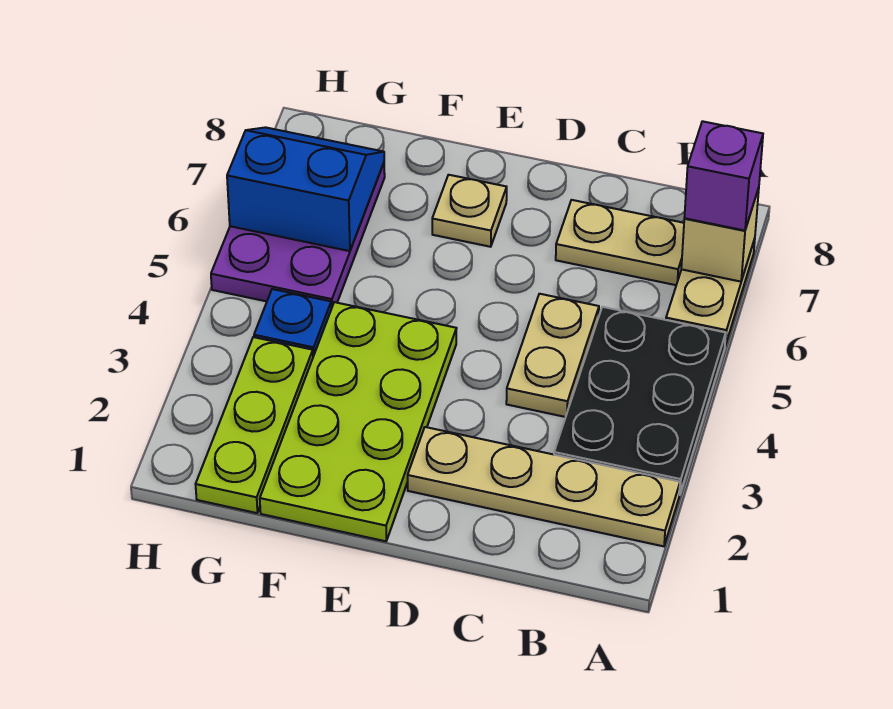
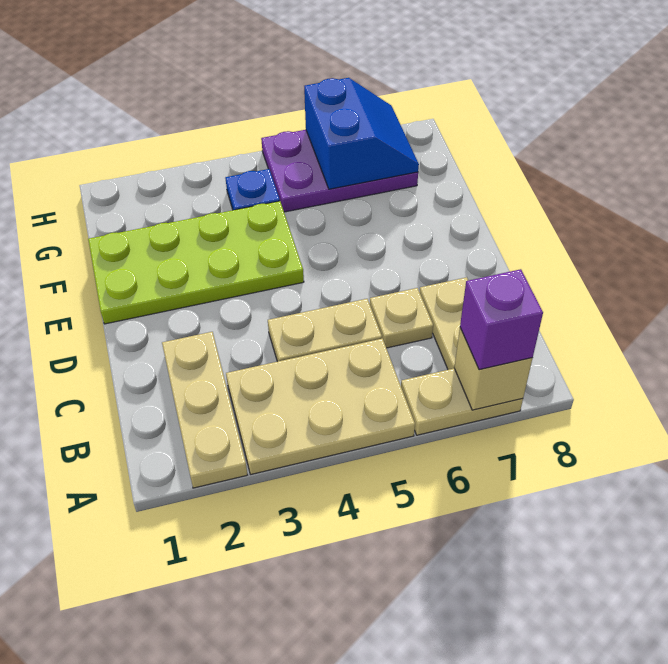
tan 1x4 plate [408,427,680,546] -> tan 1x3 plate [162,332,248,488]
black 2x3 plate [554,307,726,495] -> tan 2x3 plate [226,339,415,474]
tan 1x1 plate [432,175,507,247] -> tan 1x1 plate moved to [370,288,433,348]
lime 1x3 plate [196,337,313,513] -> none

